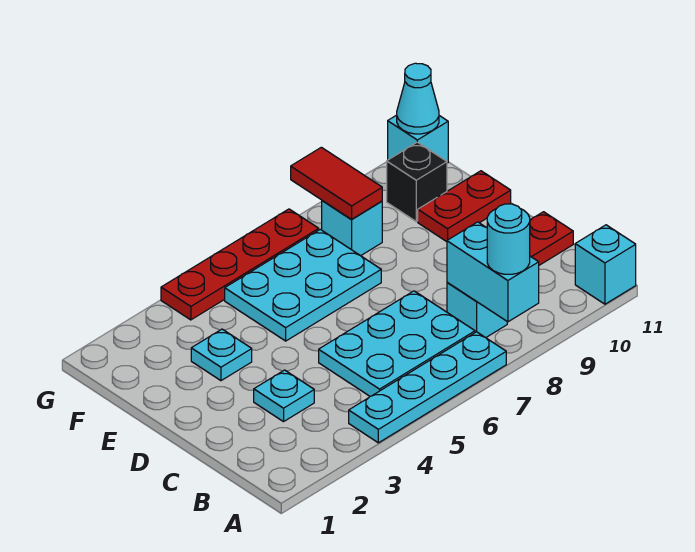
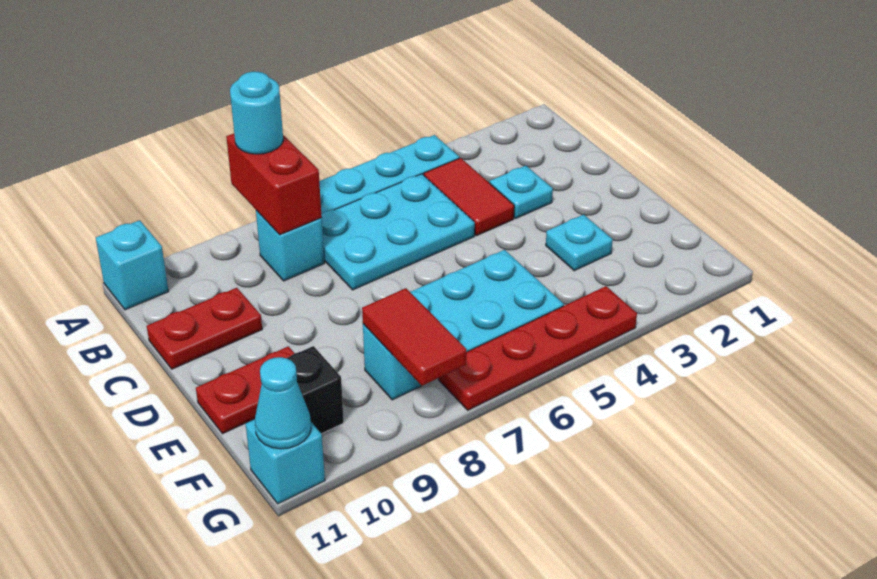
cyan 1x2 brick [447,222,539,322] -> red 1x2 brick [226,134,322,235]
none -> red 1x2 tile [424,158,514,236]

